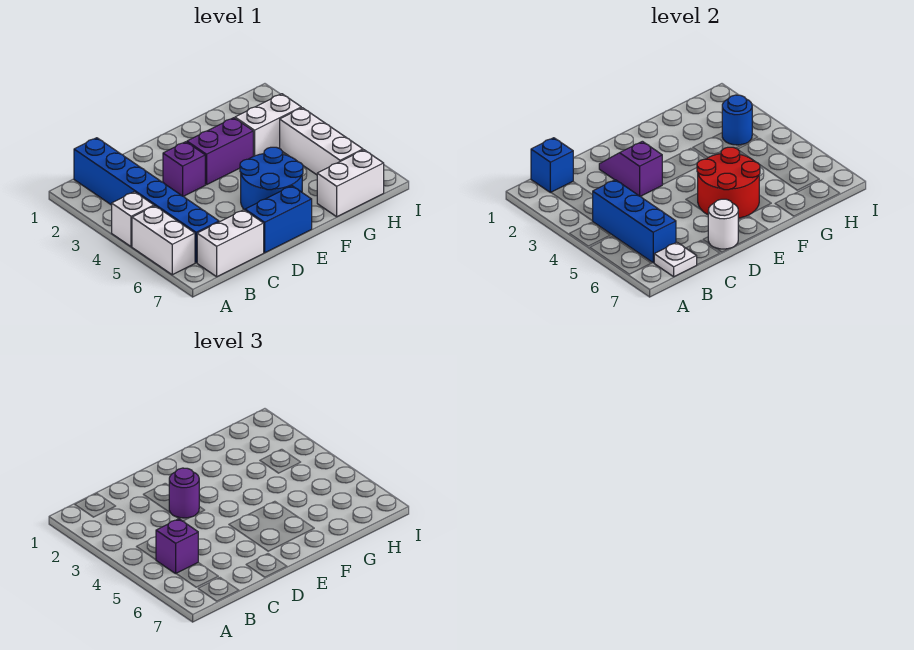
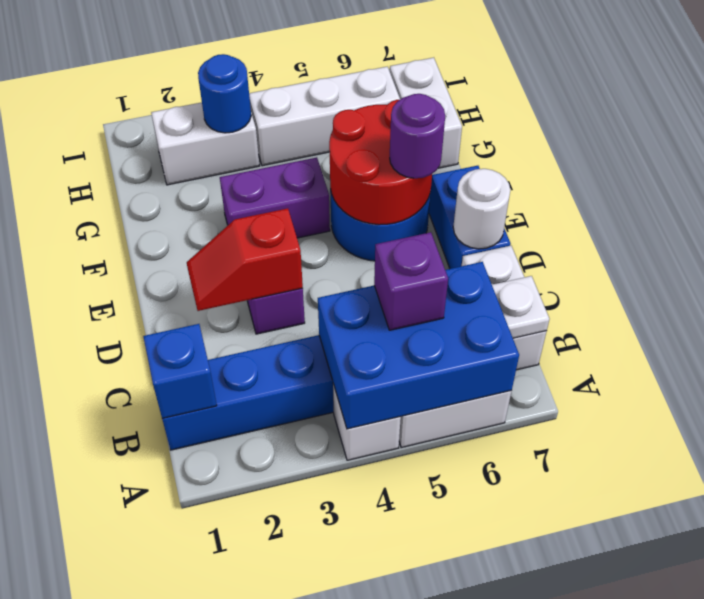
blue 1x3 brick [593,180,676,263] -> blue 2x3 brick [318,262,519,429]
purple 1x2 slope [599,141,662,196] -> red 1x2 slope [187,208,303,311]
purple 1x1 round brick [169,468,199,518] -> purple 1x1 round brick moved to [390,94,445,178]
purple 1x2 brick [187,118,253,185] -> purple 1x2 brick turned to [220,157,330,238]
white 1x2 brick [235,94,301,156] -> white 1x2 brick turned to [151,102,259,185]

